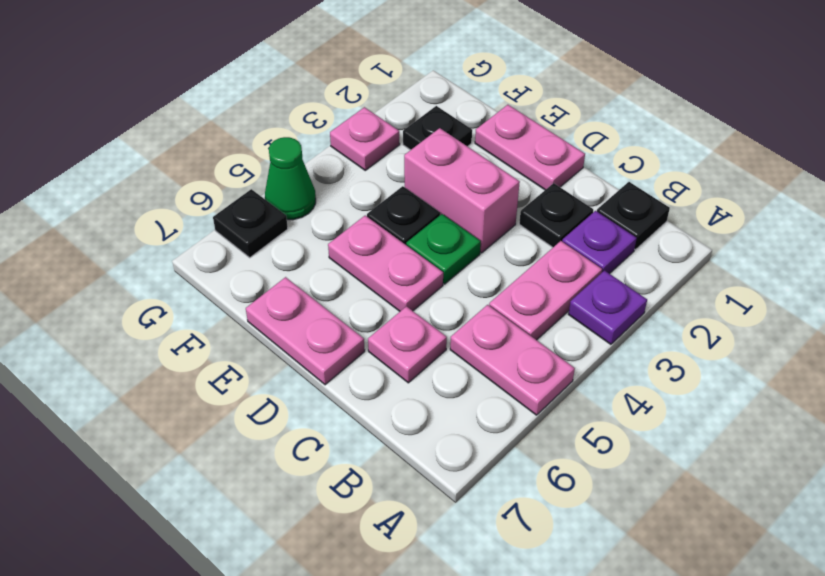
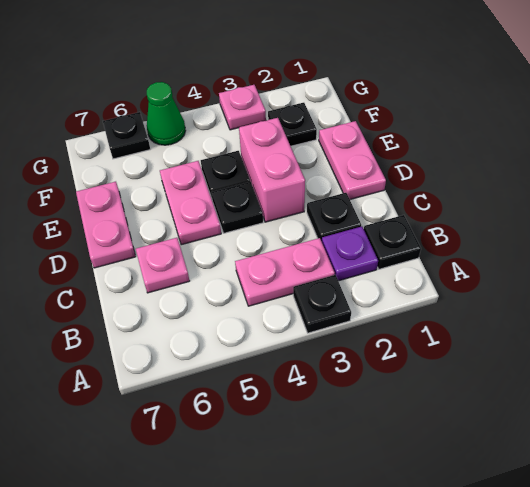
purple 1x1 plate [568,271,647,344] -> black 1x1 plate [293,275,351,333]
pink 1x2 plate [450,305,575,415] -> none
green 1x1 plate [406,214,481,284] -> black 1x1 plate [211,182,263,233]

